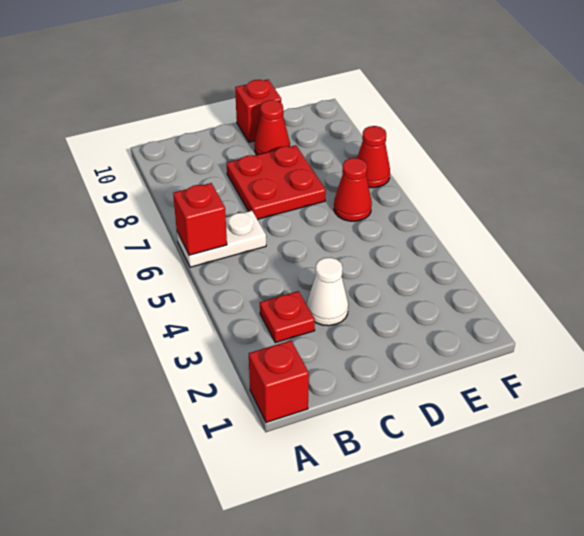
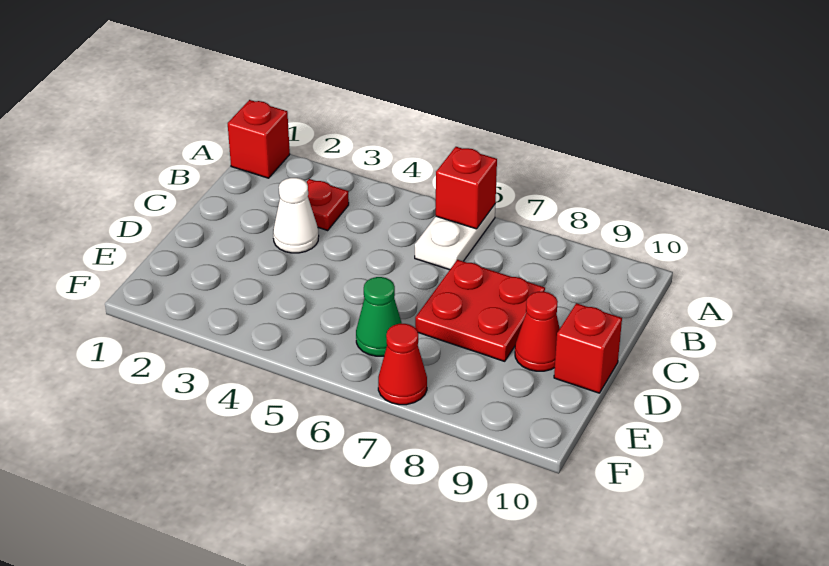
red 1x1 cone [334,158,372,221] -> green 1x1 cone [356,277,402,356]

